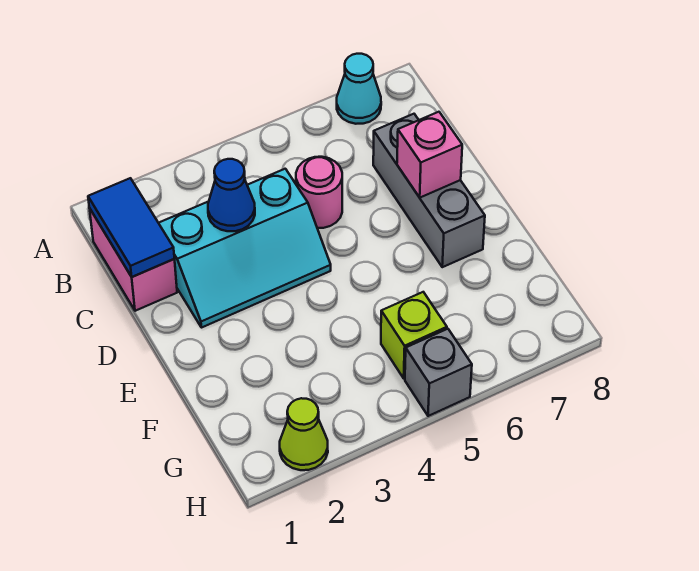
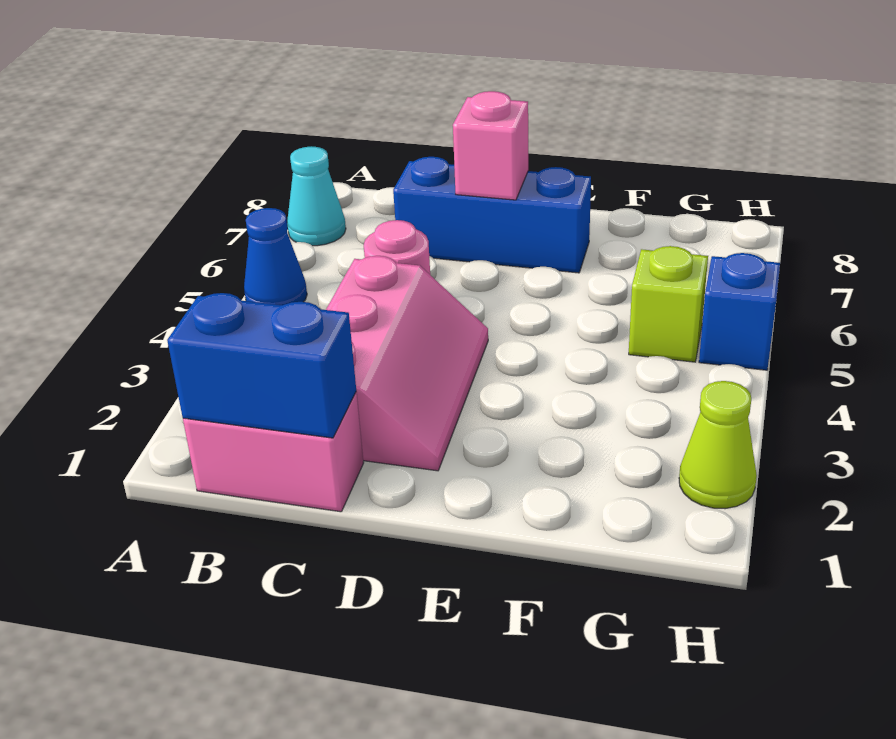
blue 1x2 tile [88,178,174,277] -> blue 1x2 brick [167,293,356,438]
cyan 2x3 slope [159,169,331,328] -> pink 2x3 slope [326,256,488,471]
blue 1x1 cone [208,159,255,231] -> blue 1x1 cone moved to [244,208,307,305]
grey 1x3 brick [373,114,485,267] -> blue 1x3 brick [393,157,591,273]
grey 1x1 brick [405,329,472,416] -> blue 1x1 brick [699,253,780,370]

